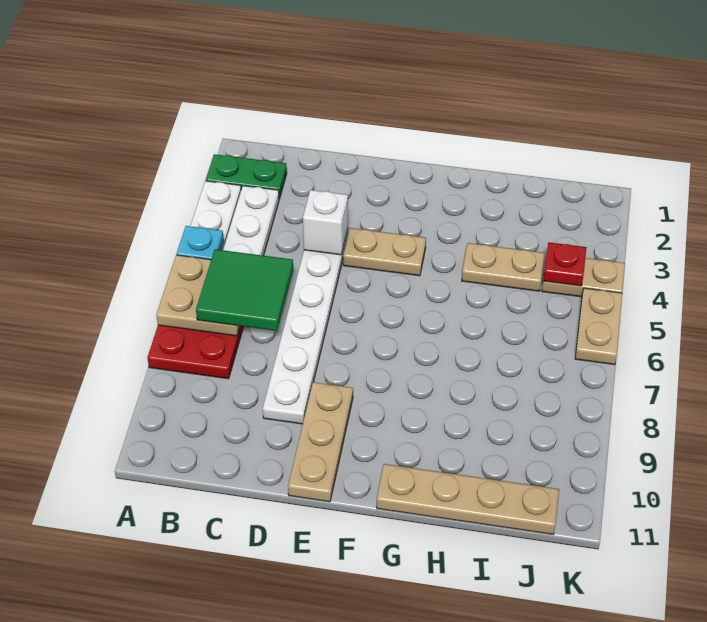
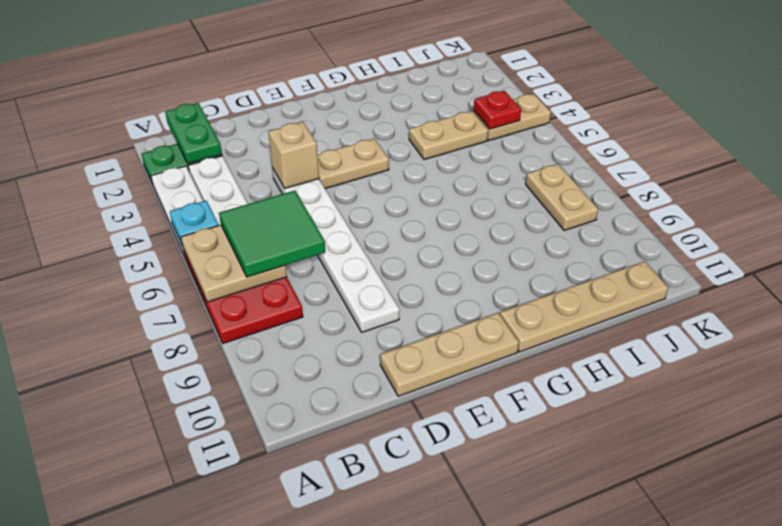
none -> green 1x2 plate [165,103,222,164]
white 1x1 brick [303,190,348,255] -> tan 1x1 brick [268,122,319,188]
tan 1x3 plate [288,382,353,502] -> tan 1x3 plate turned to [380,313,519,396]
tan 1x2 plate [575,288,622,365] -> tan 1x2 plate moved to [526,164,598,230]

